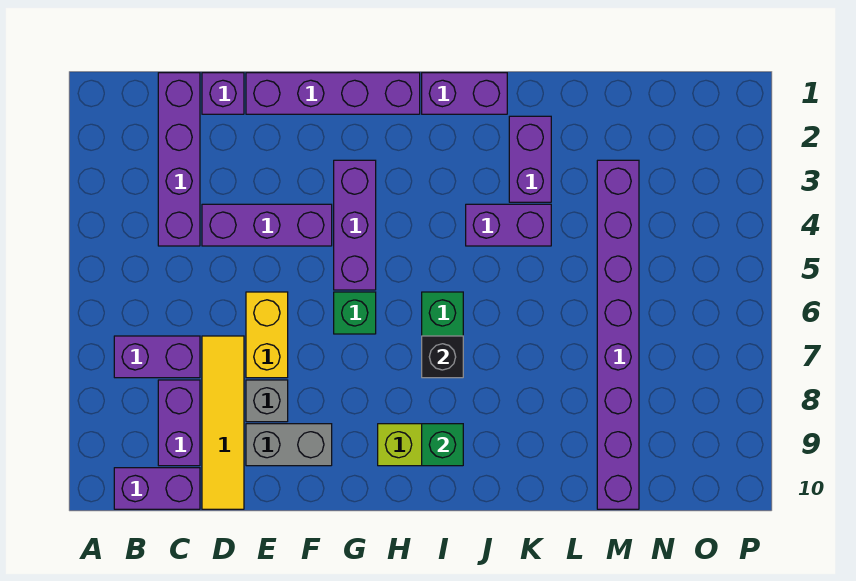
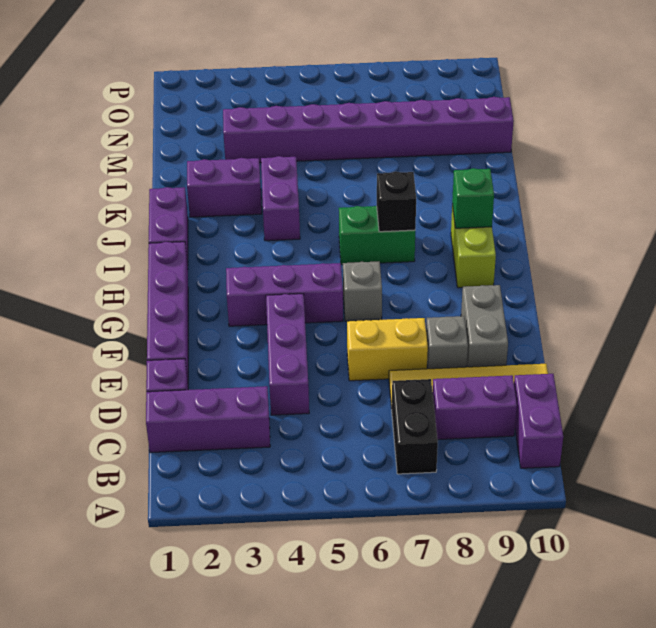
purple 1x2 brick [114,336,200,378] -> black 1x2 brick [392,379,438,474]
purple 1x4 brick [158,73,200,246] -> purple 1x3 brick [146,386,270,453]
green 1x1 brick [334,292,376,334] -> grey 1x1 brick [343,261,382,321]

